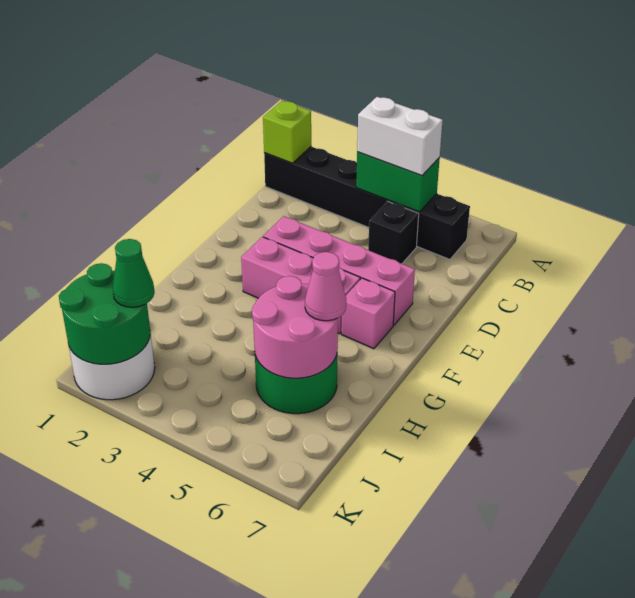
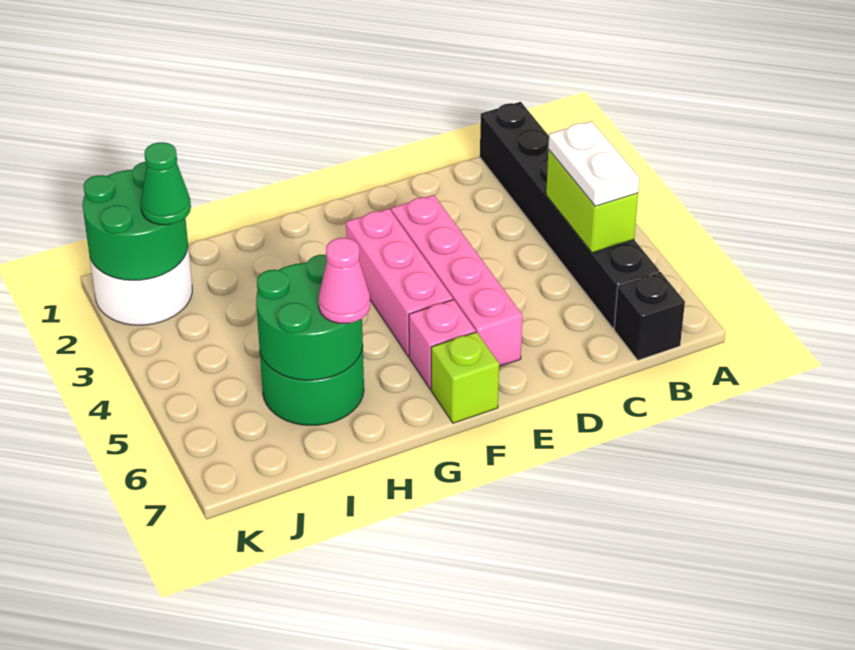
lime 1x1 brick [263,101,311,163] -> lime 1x1 brick moved to [431,332,499,423]
green 1x2 brick [356,152,440,212] -> lime 1x2 brick [546,150,638,253]
white 1x2 brick [357,97,443,175] -> white 1x2 plate [548,121,639,206]
black 1x1 brick [368,202,419,264] -> black 1x1 brick moved to [614,272,685,360]
pink 2x2 round brick [252,276,338,378] -> green 2x2 round brick [256,254,363,380]

